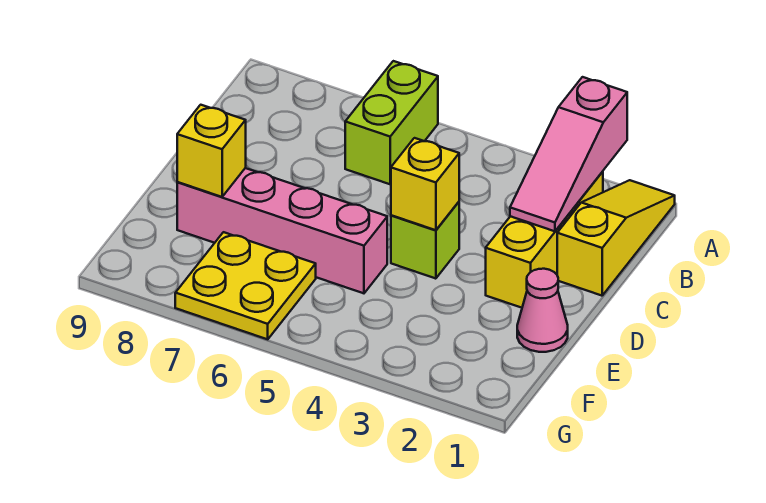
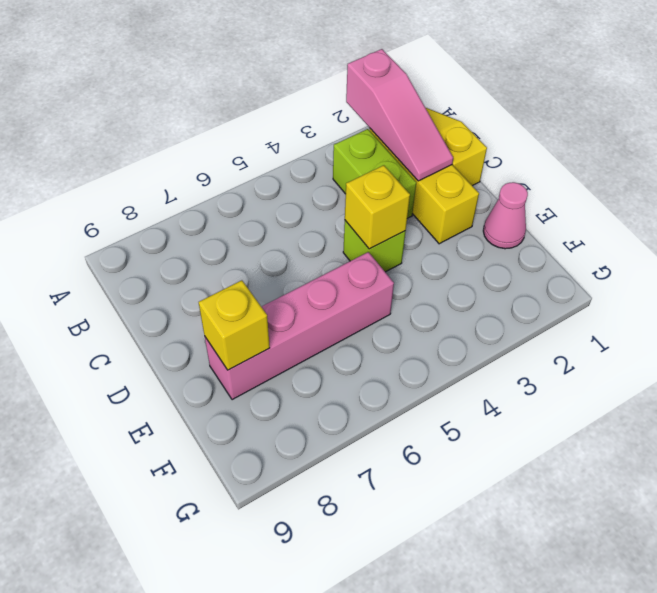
lime 1x2 brick [345,61,438,184] -> lime 1x2 brick moved to [333,129,416,218]
yellow 2x2 plate [175,232,316,339] -> none

